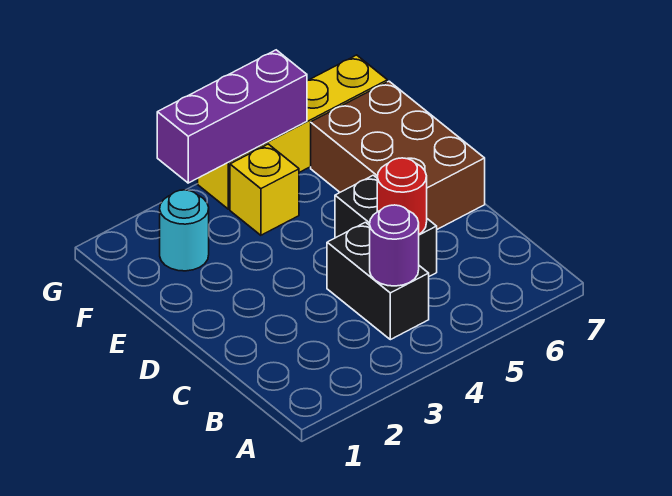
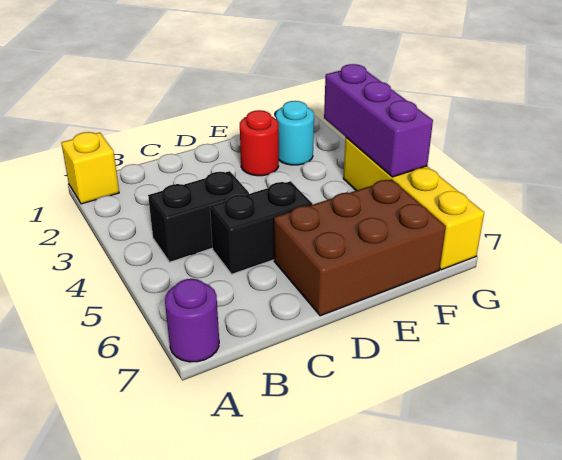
purple 1x1 round brick [370,205,419,286] -> purple 1x1 round brick moved to [165,279,219,362]
red 1x1 round brick [377,158,427,234] -> red 1x1 round brick moved to [240,110,279,176]
yellow 1x1 brick [230,144,299,235] -> yellow 1x1 brick moved to [61,132,119,204]

